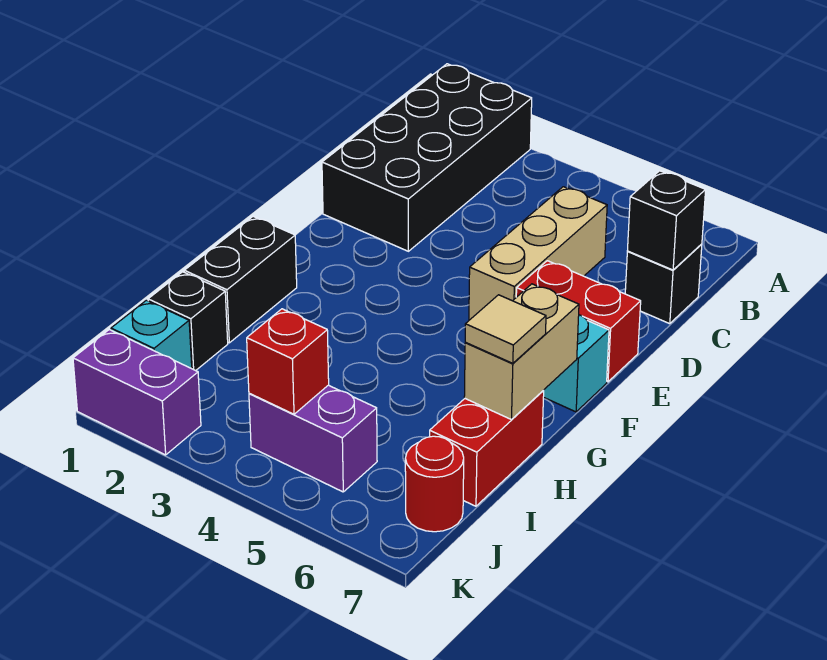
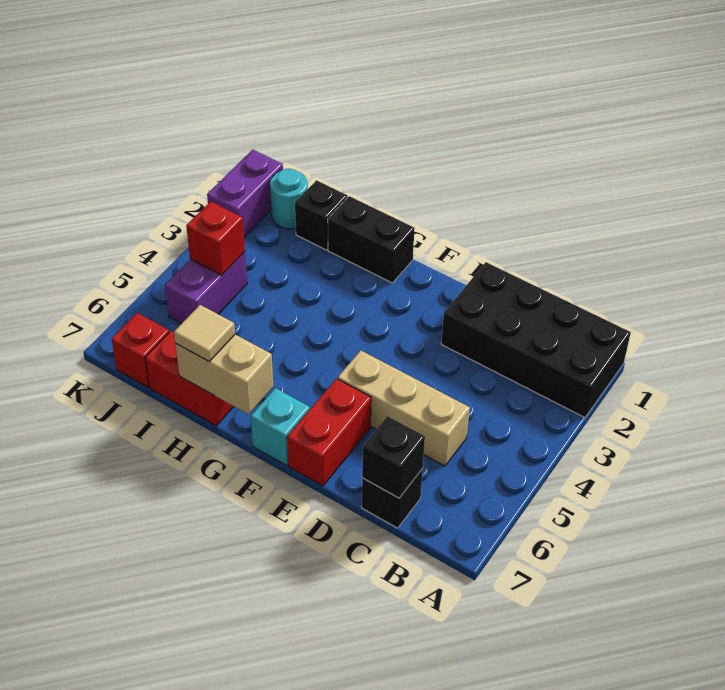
cyan 1x1 brick [111,300,192,368] -> cyan 1x1 round brick [270,169,308,229]
red 1x1 round brick [405,436,464,532] -> red 1x1 brick [111,313,169,387]

